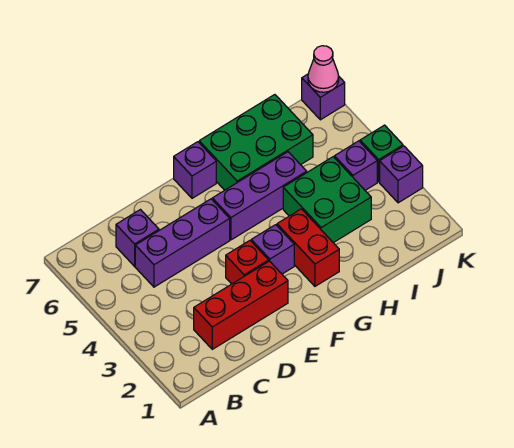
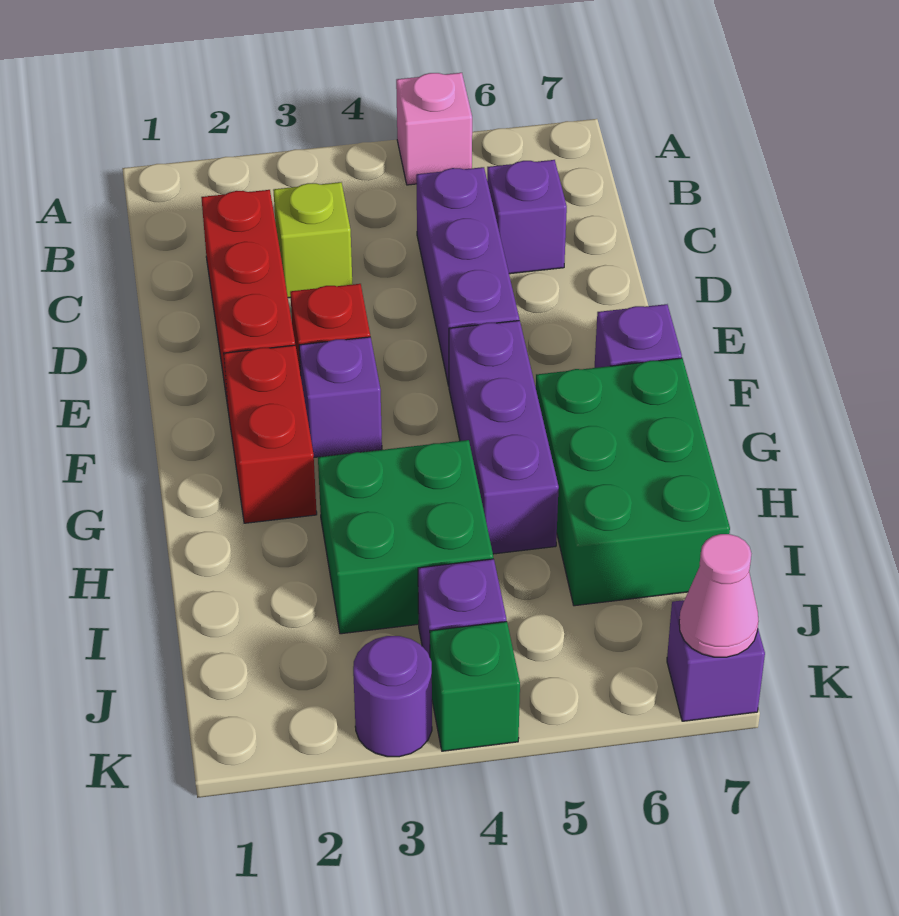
none -> pink 1x1 brick [396,73,472,185]
none -> lime 1x1 brick [273,182,352,298]
red 1x2 brick [277,209,339,286] -> red 1x2 brick turned to [224,345,317,523]
purple 1x1 brick [380,146,423,203] -> purple 1x1 round brick [353,636,432,757]

